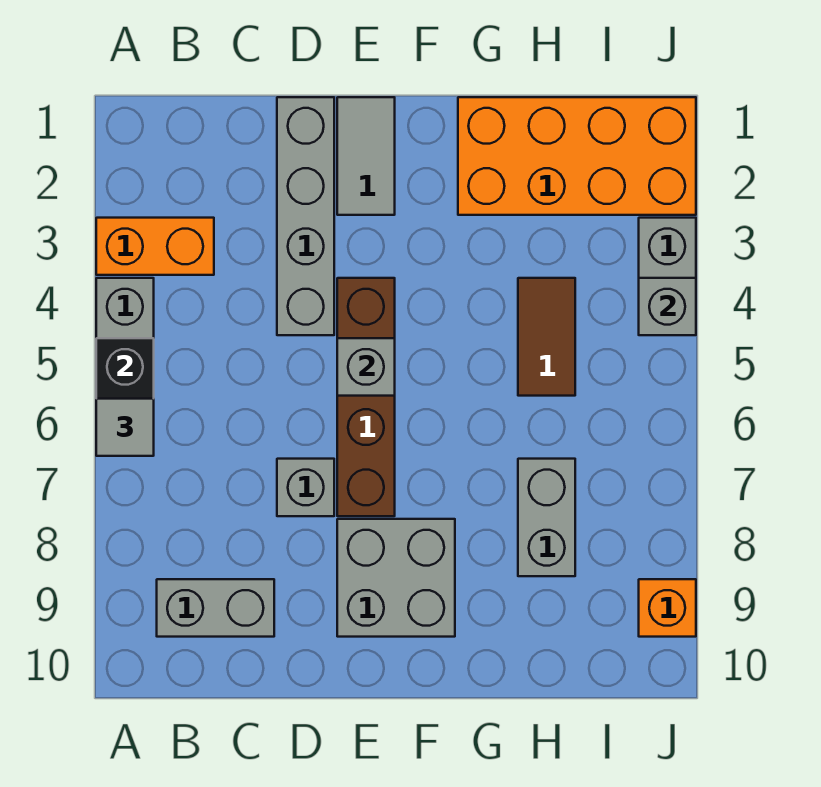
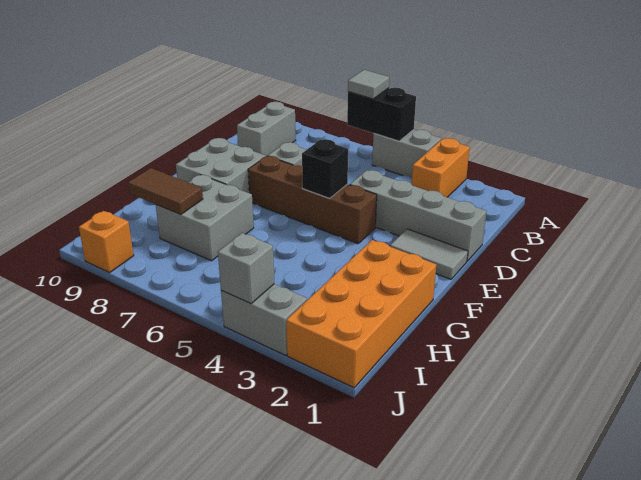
grey 1x1 brick [337,338,395,396] -> black 1x1 brick [302,139,348,199]
brown 1x2 tile [518,278,575,396] -> brown 1x2 tile moved to [128,168,203,215]
grey 1x2 brick [518,459,575,576] -> grey 2x2 brick [156,175,254,261]

